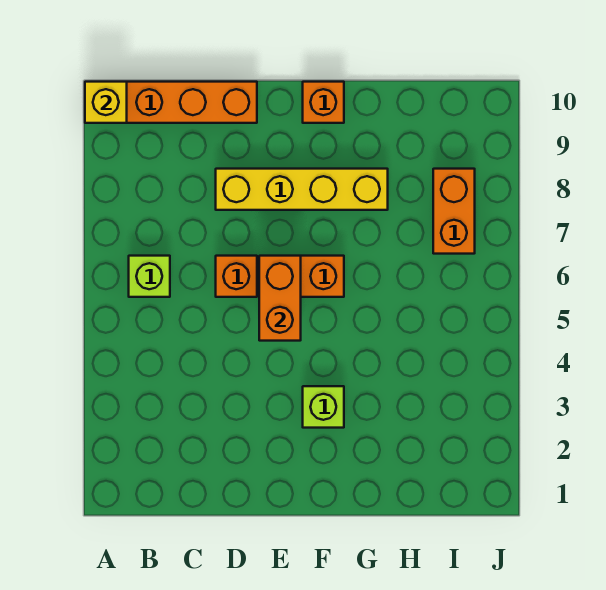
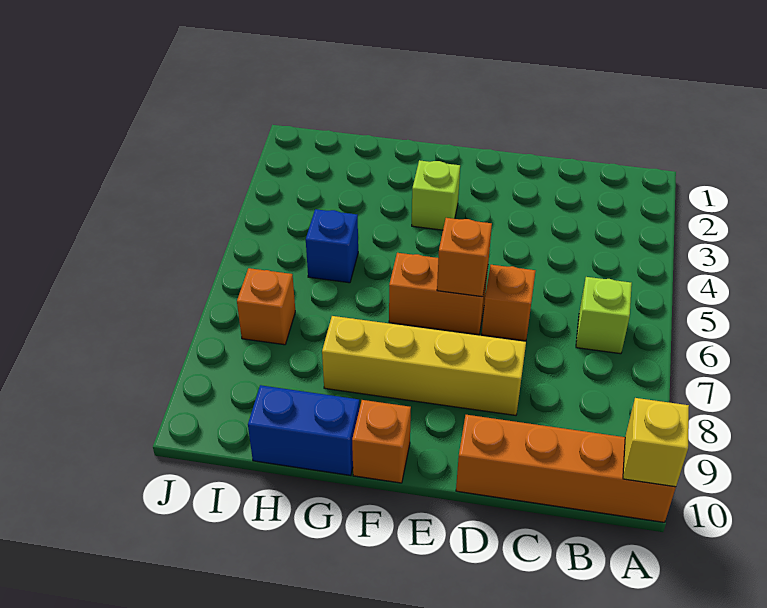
orange 1x2 brick [259,256,301,341] -> orange 1x1 brick [437,218,492,297]
none -> blue 1x2 brick [248,385,359,475]
none -> blue 1x1 brick [306,209,358,283]
orange 1x2 brick [433,169,475,254] -> orange 1x1 brick [237,268,295,345]

